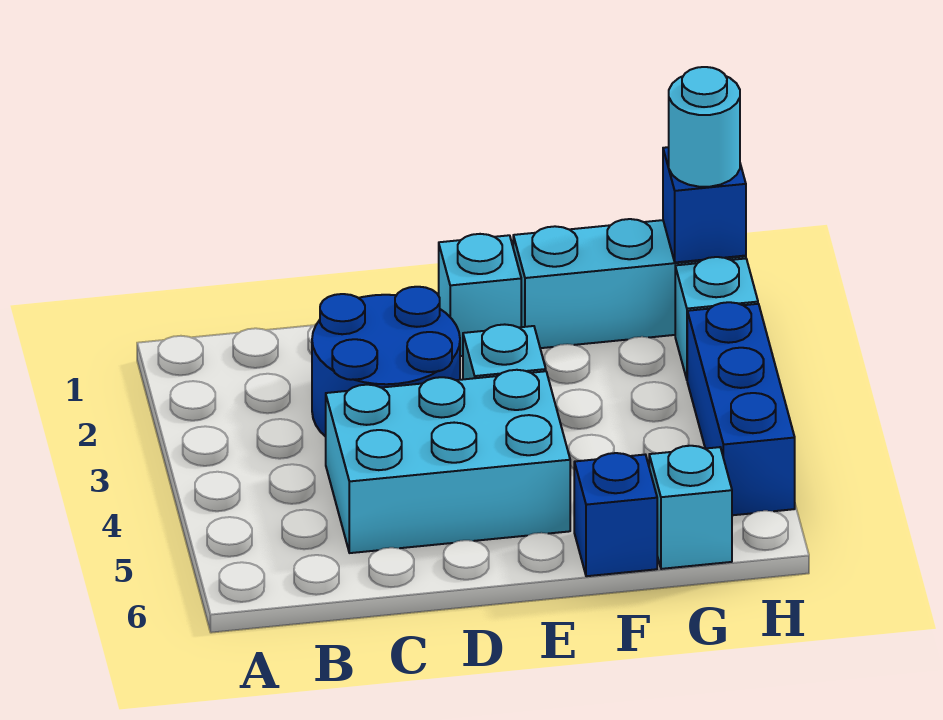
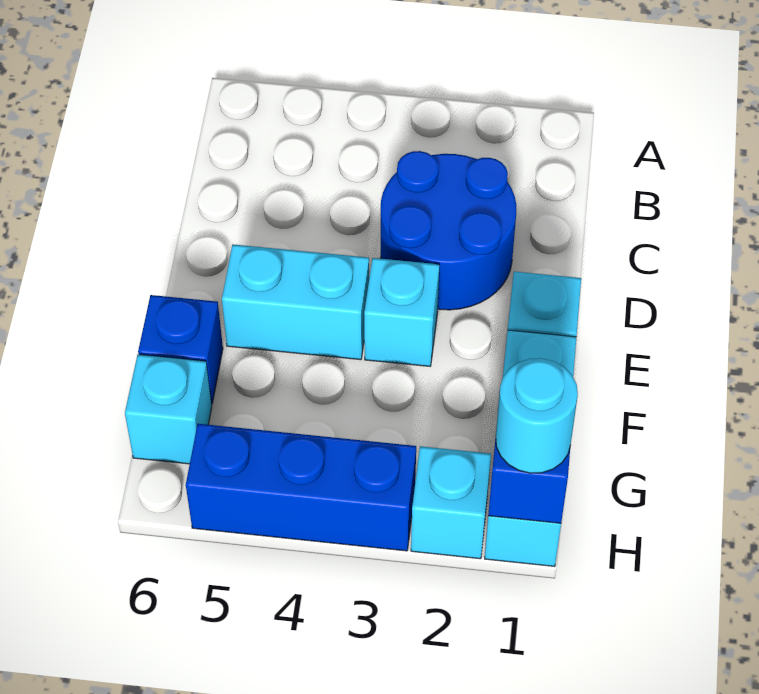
cyan 2x3 brick [326,370,570,553] -> cyan 1x2 brick [222,244,369,360]

